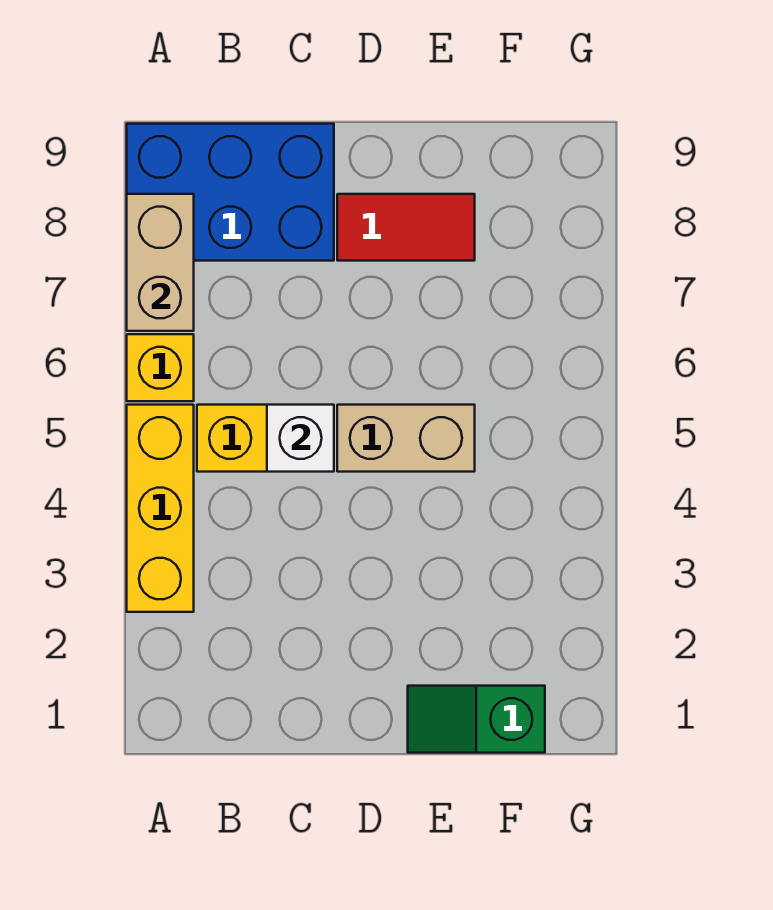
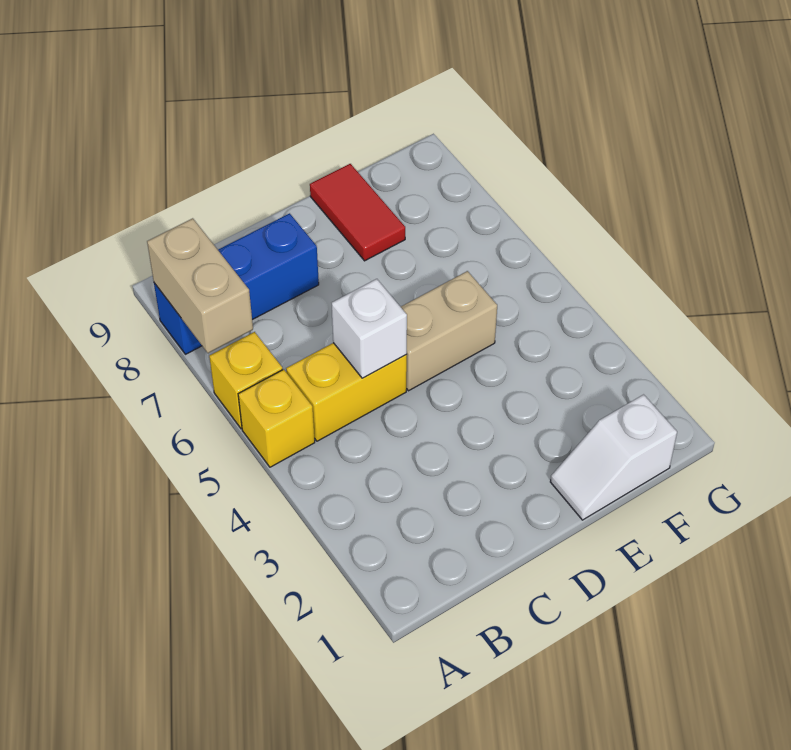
yellow 1x3 brick [127,405,194,612] -> yellow 1x1 brick [238,369,315,467]
blue 2x3 brick [127,124,334,261] -> blue 1x3 brick [154,213,319,354]
red 1x2 tile [337,194,475,261] -> red 1x2 tile turned to [310,164,405,261]
green 1x2 slope [408,686,545,753] -> white 1x2 slope [550,395,677,520]

